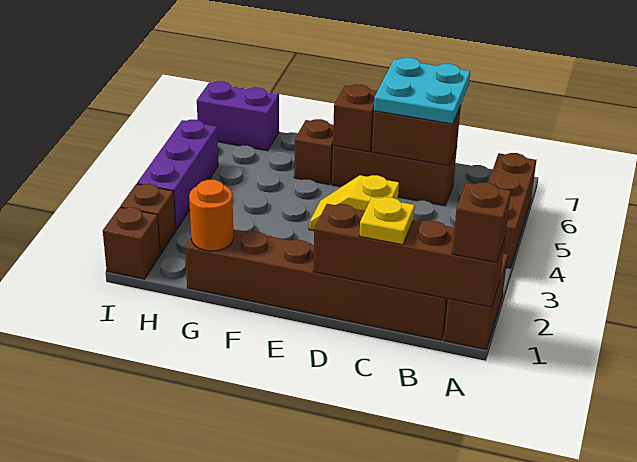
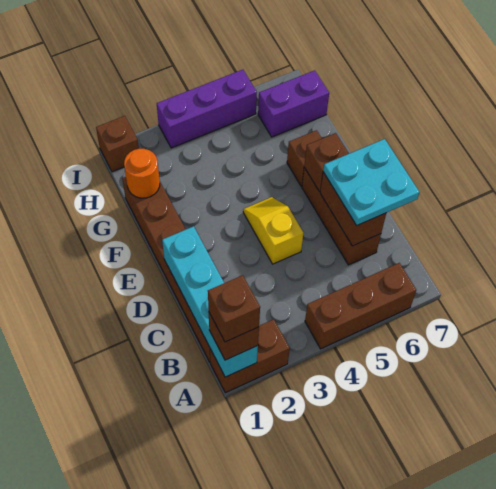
brown 1x4 brick [313,204,505,307] -> cyan 1x4 brick [162,226,258,377]
yellow 1x1 plate [360,197,415,245] -> none
purple 1x2 brick [197,81,279,151] -> purple 1x2 brick turned to [258,70,329,137]
brown 1x1 brick [120,184,176,254] -> brown 1x1 brick moved to [208,275,260,342]

